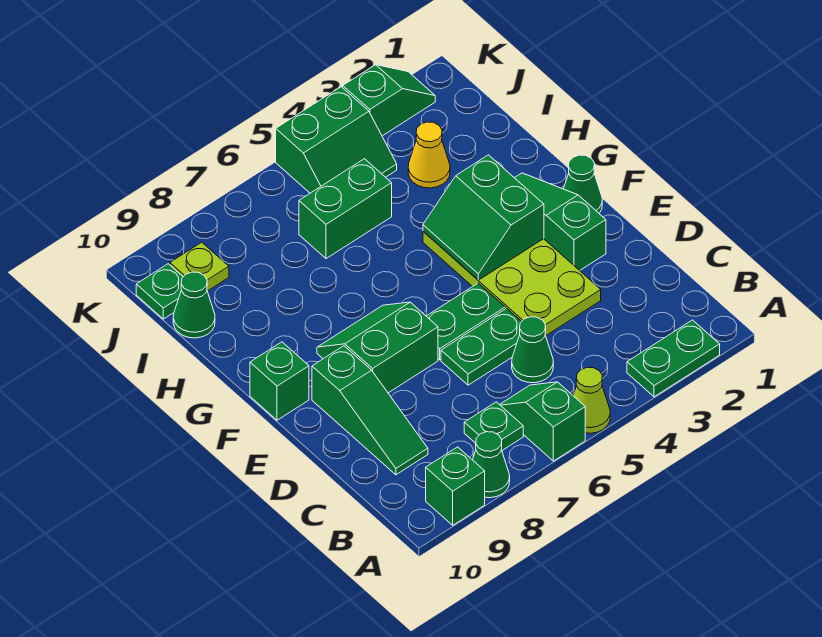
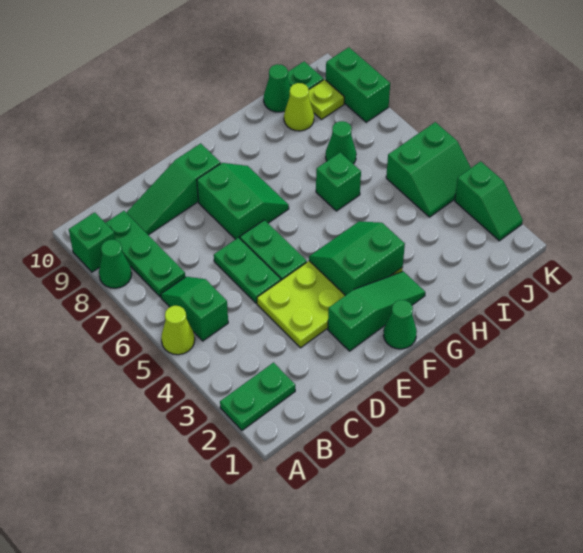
green 1x2 plate [627,320,720,397] -> green 1x2 plate turned to [220,363,295,430]
green 1x2 slope [500,382,585,461] -> green 1x2 slope turned to [161,277,228,341]
green 1x1 plate [464,402,523,450] -> green 1x3 plate [106,211,185,297]
green 1x1 cone [512,317,553,383] -> green 1x1 cone moved to [326,121,356,164]
green 1x1 brick [250,342,309,420] -> green 1x1 brick moved to [316,153,361,211]
yellow 1x1 cone [408,122,450,188] -> none
green 1x2 brick [299,159,392,259] -> green 1x2 brick moved to [326,47,390,122]
none -> lime 1x1 cone [284,83,314,131]
green 2x2 slope [276,87,397,193] -> green 2x2 slope turned to [386,122,471,217]

